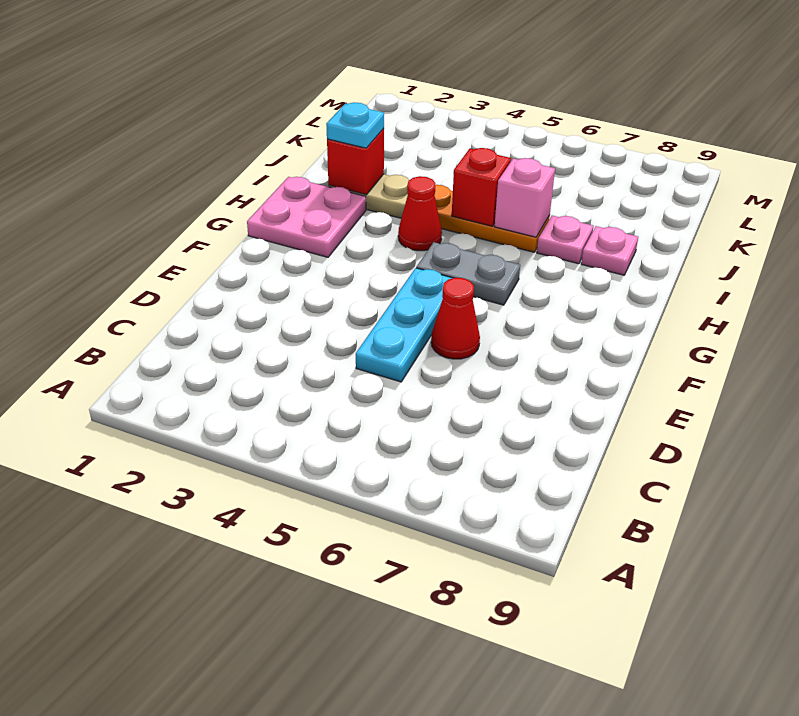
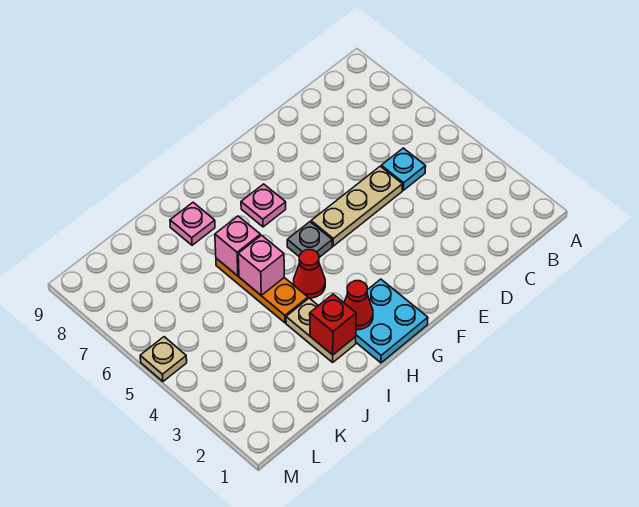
cyan 1x3 plate [356,268,452,382] -> tan 1x3 plate [311,166,403,246]
red 1x1 cone [431,278,480,359] -> red 1x1 cone moved to [344,281,373,330]
pink 2x2 plate [247,177,366,257] -> cyan 2x2 plate [356,279,428,363]
grey 1x2 plate [416,242,520,305] -> grey 1x1 plate [287,222,332,257]
cyan 1x1 plate [326,103,384,148] -> cyan 1x1 plate moved to [381,148,426,190]
red 1x1 brick [452,148,511,226] -> pink 1x1 brick [238,235,284,295]
pink 1x1 plate [537,216,593,264] -> pink 1x1 plate moved to [241,184,286,227]
none -> tan 1x1 plate [140,337,187,382]

